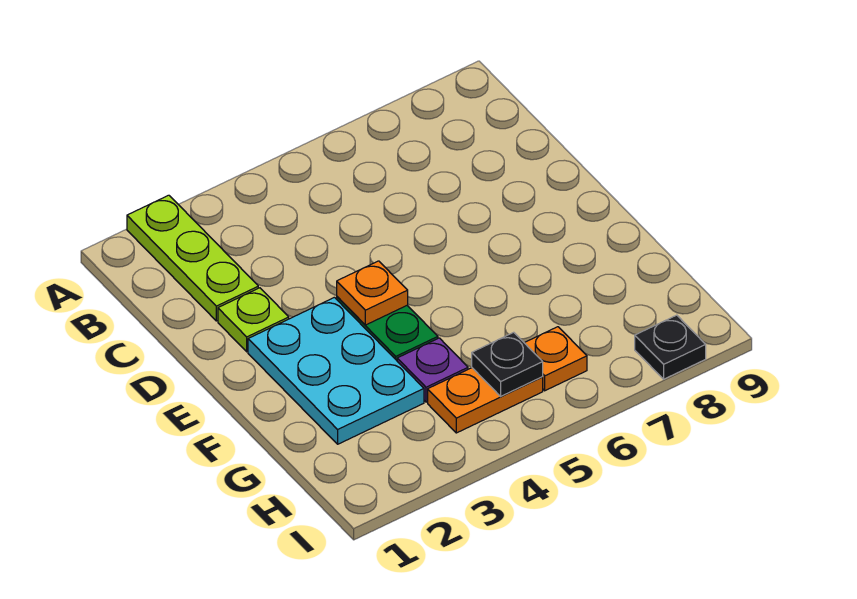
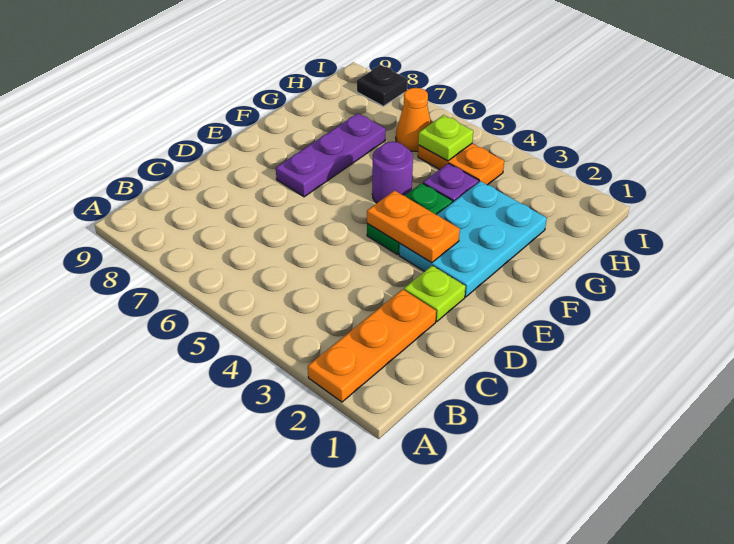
lime 1x3 plate [127,195,258,321] -> orange 1x3 plate [308,289,436,402]
orange 1x1 plate [337,261,408,325] -> orange 1x2 plate [367,191,460,263]
none -> purple 1x3 plate [276,113,386,197]
none -> purple 1x1 round brick [372,142,413,203]
black 1x1 plate [472,332,543,396] -> lime 1x1 plate [418,115,473,161]
orange 1x1 plate [525,327,587,391] -> orange 1x1 cone [396,88,431,151]

